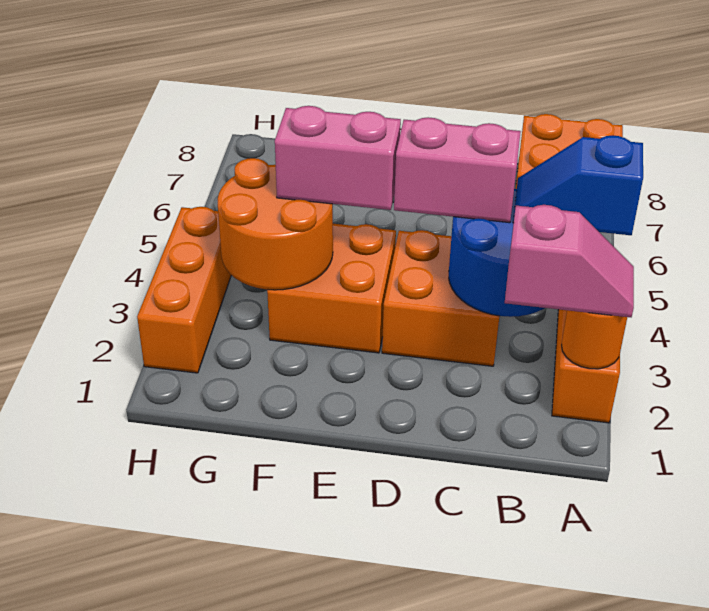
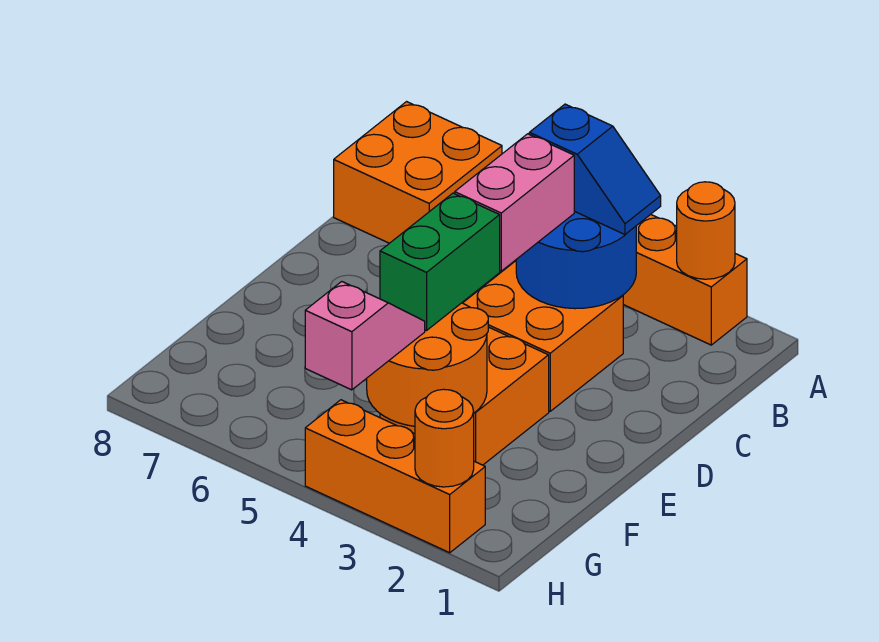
pink 1x2 slope [505,205,634,317] -> pink 1x2 slope moved to [305,282,425,390]
blue 1x2 slope [513,136,643,235] -> blue 1x2 slope turned to [529,104,661,234]
pink 1x2 brick [275,106,401,210] -> green 1x2 brick [380,193,500,331]
none -> orange 1x1 round brick [415,389,474,487]

